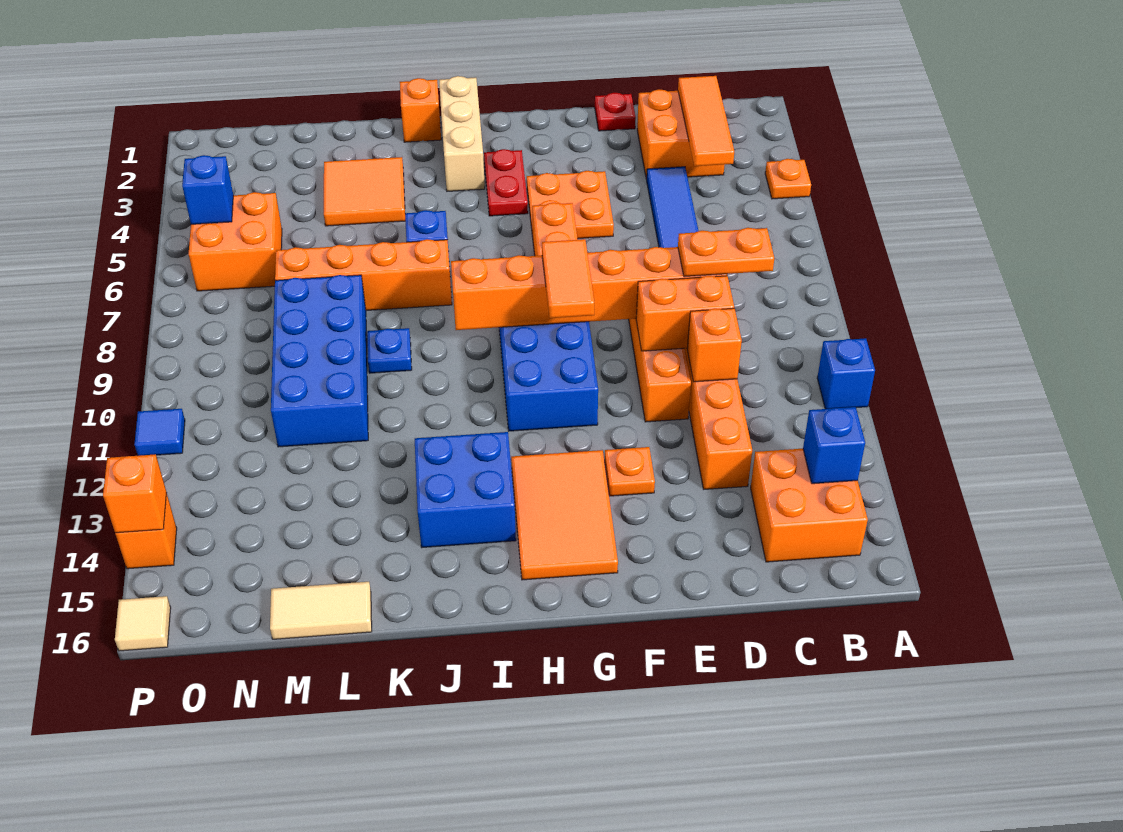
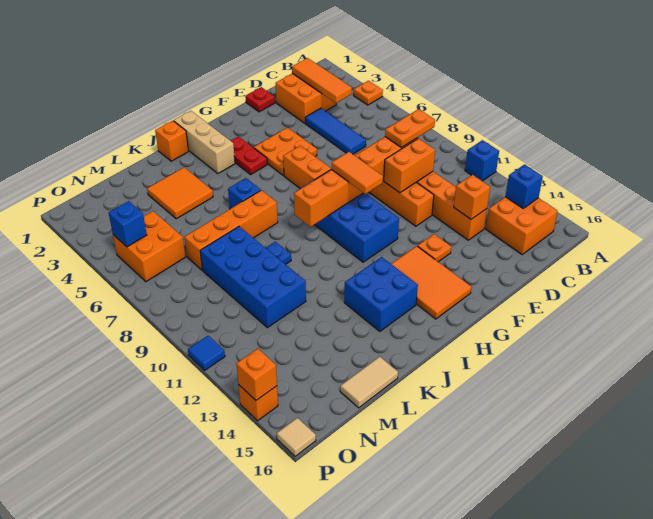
orange 1x1 brick [687,308,742,382] -> orange 1x1 brick moved to [454,175,490,219]

